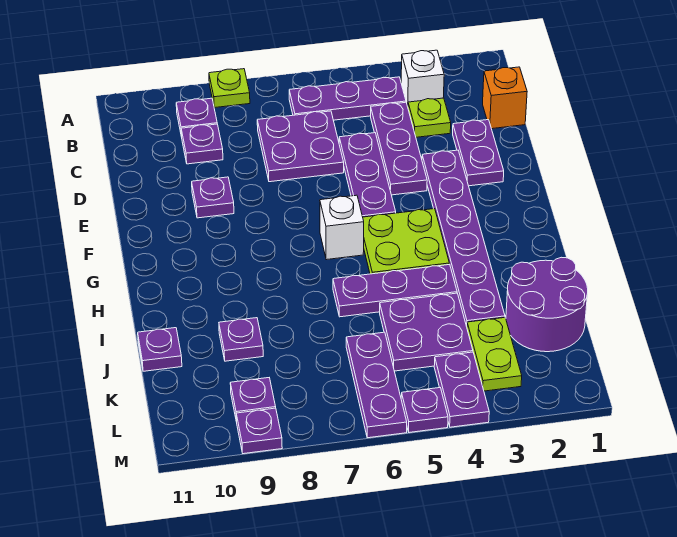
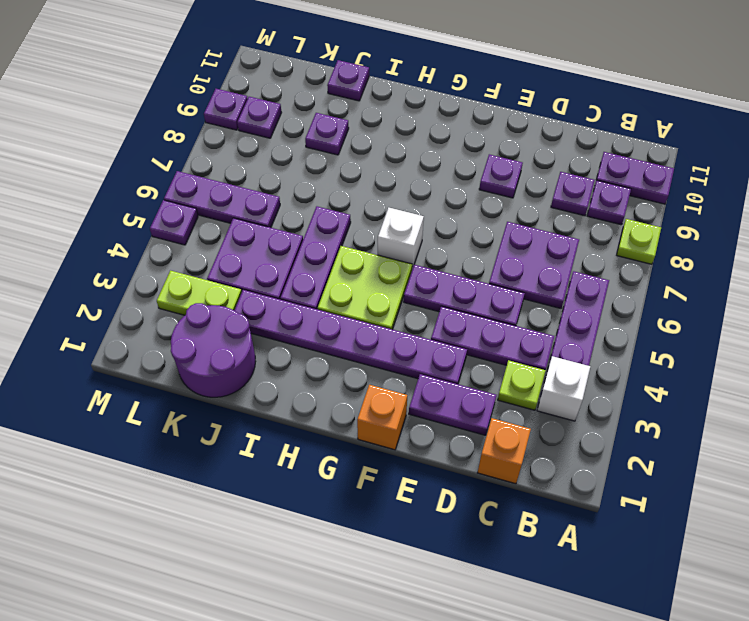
none -> orange 1x1 brick [357,385,407,450]
purple 1x2 plate [434,352,489,427] -> purple 1x2 plate moved to [597,152,674,204]

